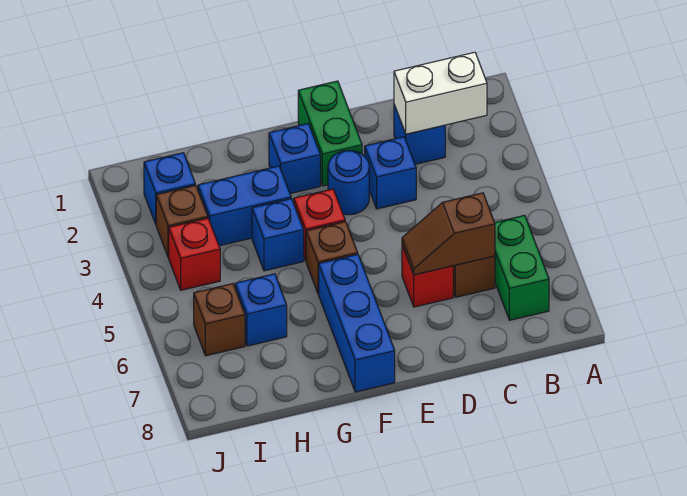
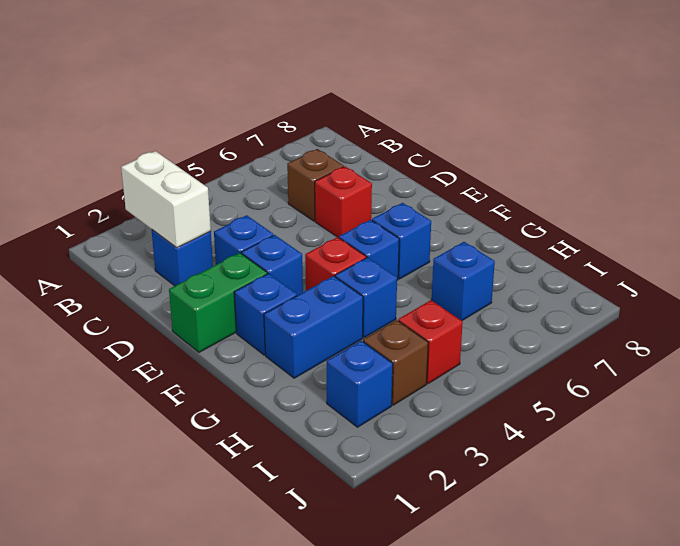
green 1x2 brick [495,215,549,320] -> none
brown 1x2 slope [402,193,495,275] -> none
blue 1x1 round brick [328,150,369,215] -> blue 1x1 brick [242,235,303,296]
brown 1x1 brick [306,222,358,294] -> blue 1x1 brick [339,220,399,280]
blue 1x3 brick [319,254,395,392] -> blue 1x1 brick [372,203,431,279]
blue 1x2 brick [198,166,291,246] -> blue 1x2 brick turned to [264,276,363,378]
brown 1x1 brick [194,284,245,356] -> none

